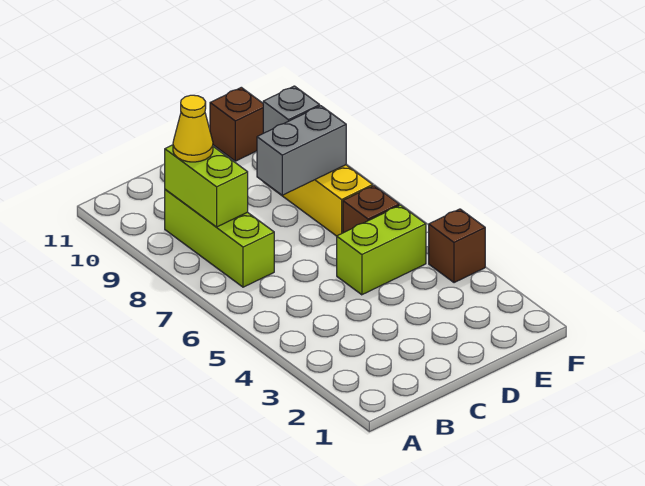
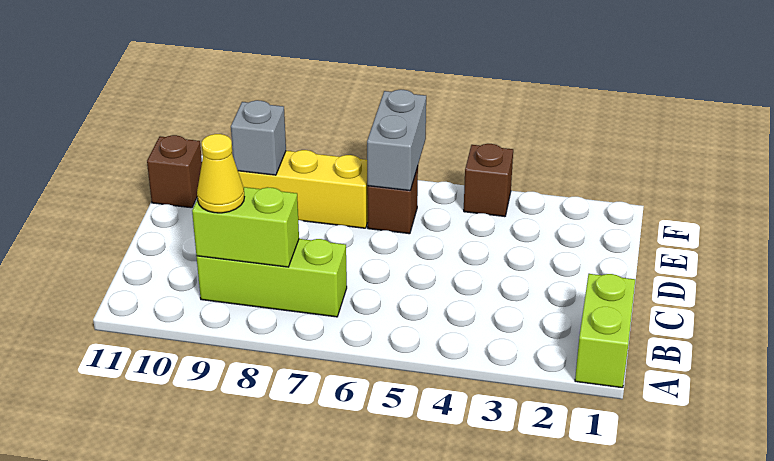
lime 1x2 brick [337,205,426,295] -> lime 1x2 brick moved to [575,274,635,388]
grey 1x2 brick [257,106,346,195] -> grey 1x2 brick moved to [367,90,426,191]

